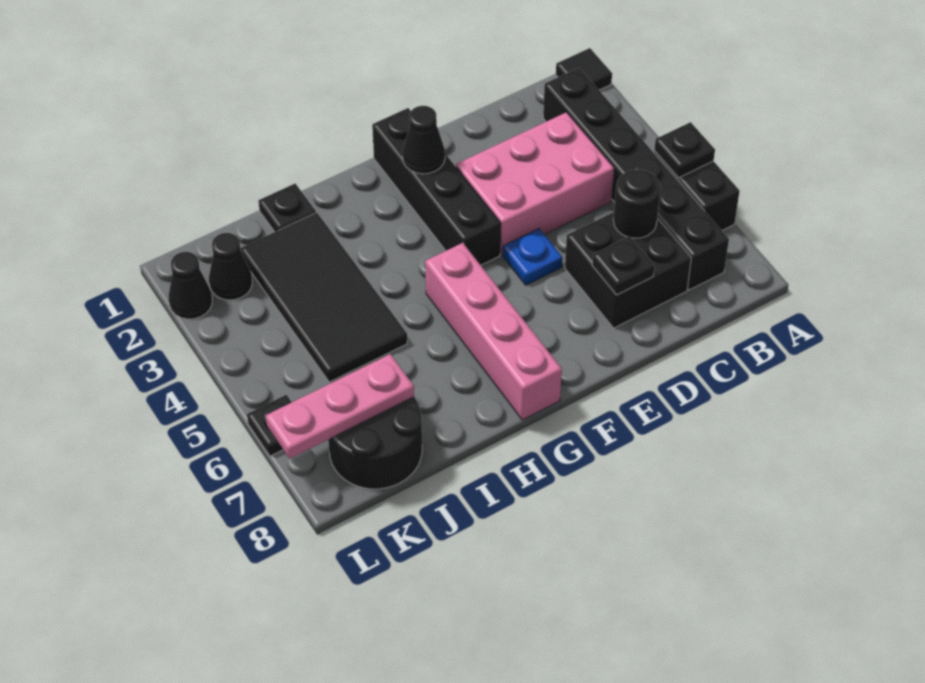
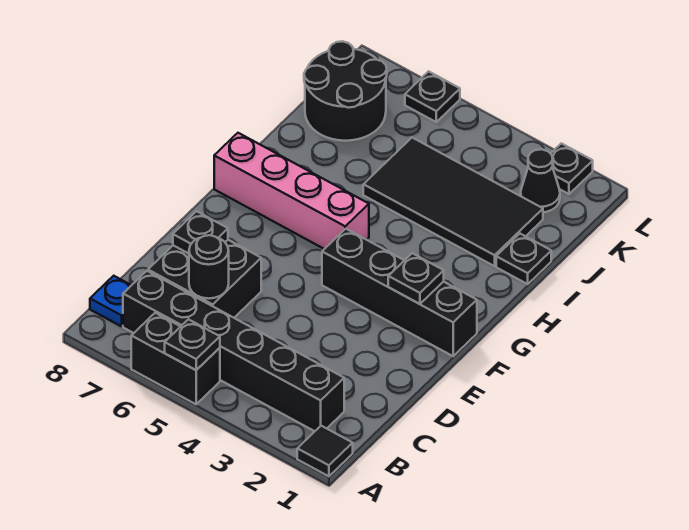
pink 2x3 brick [456,112,614,255] -> none
blue 1x1 plate [503,229,562,285] -> blue 1x1 plate moved to [90,276,131,326]
black 1x1 cone [402,106,445,174] -> black 1x1 plate [388,253,444,304]
pink 1x3 plate [266,354,414,459] -> none
black 1x1 cone [169,252,212,319] -> black 1x1 plate [551,143,593,194]

